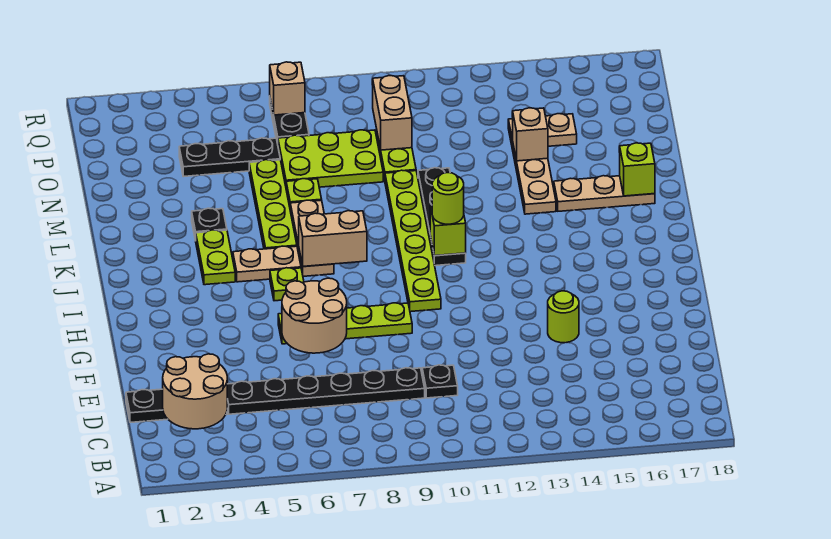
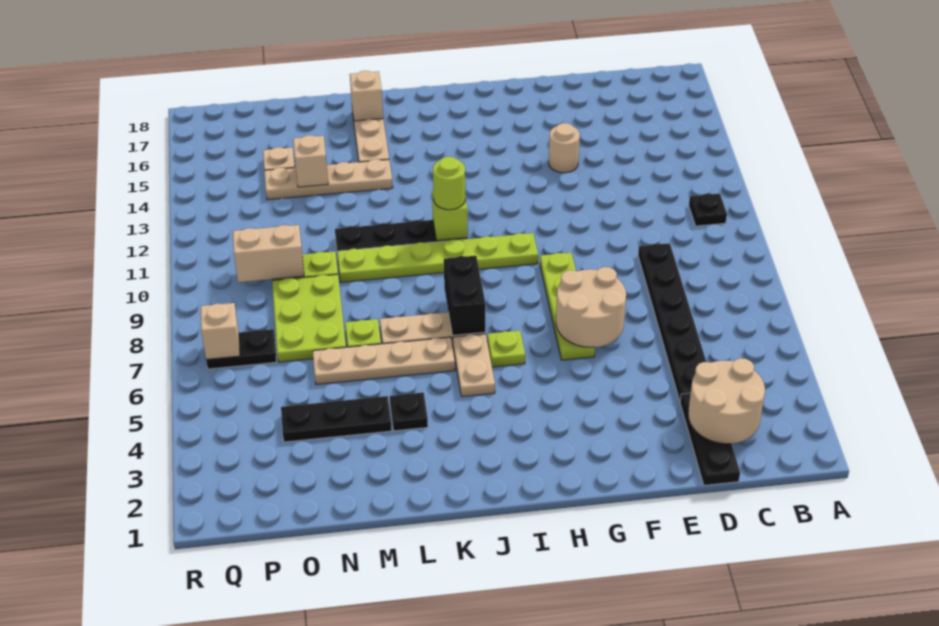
black 1x1 plate [422,365,458,398] -> black 1x1 plate moved to [689,194,727,226]
lime 1x1 round brick [548,291,579,343] -> tan 1x1 round brick [549,123,580,173]
lime 1x2 plate [196,230,235,285] -> none
tan 1x2 brick [299,211,367,266] -> black 1x2 brick [444,256,485,335]
lime 1x4 plate [249,160,297,249] -> tan 1x4 plate [313,337,455,384]
lime 1x1 brick [620,143,655,196] -> tan 1x1 brick [350,71,383,121]
black 1x3 plate [179,138,280,177] -> black 1x3 plate turned to [281,396,392,442]

